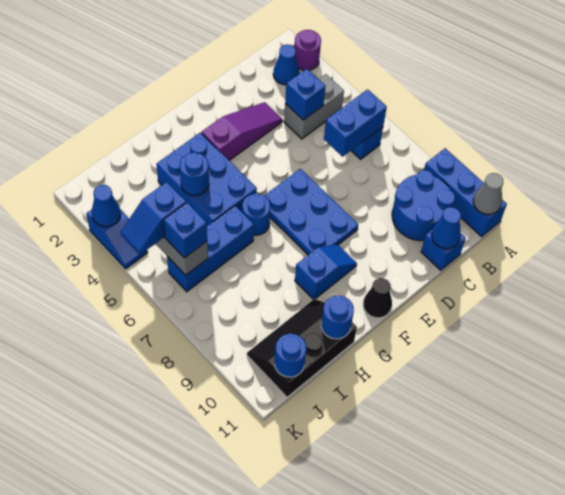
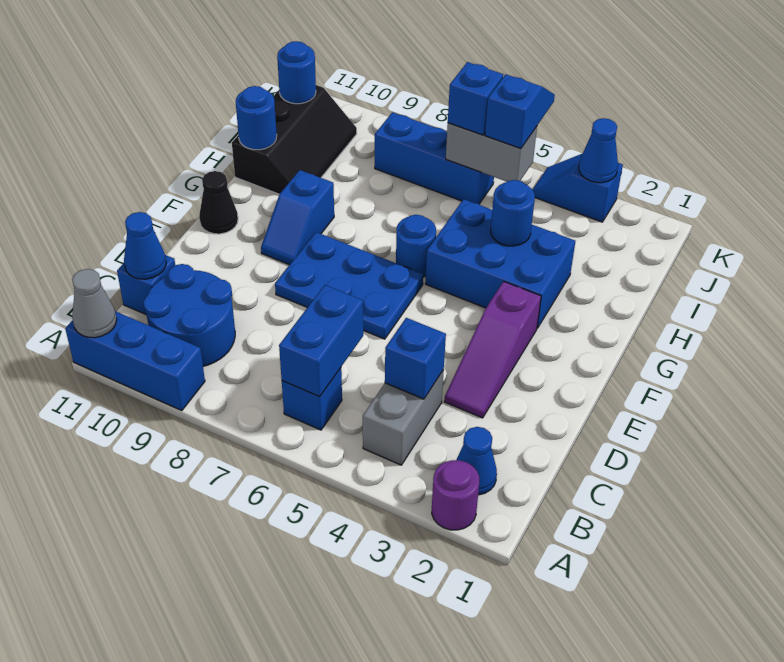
blue 1x3 brick [167,206,254,292] -> blue 1x3 brick turned to [375,112,494,204]

